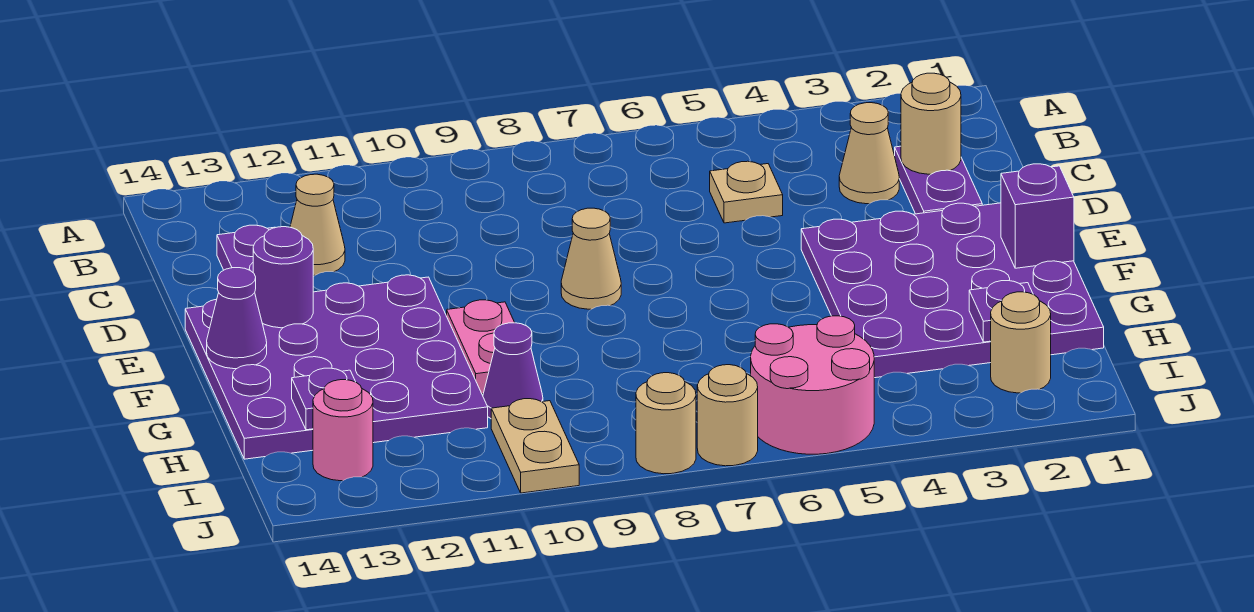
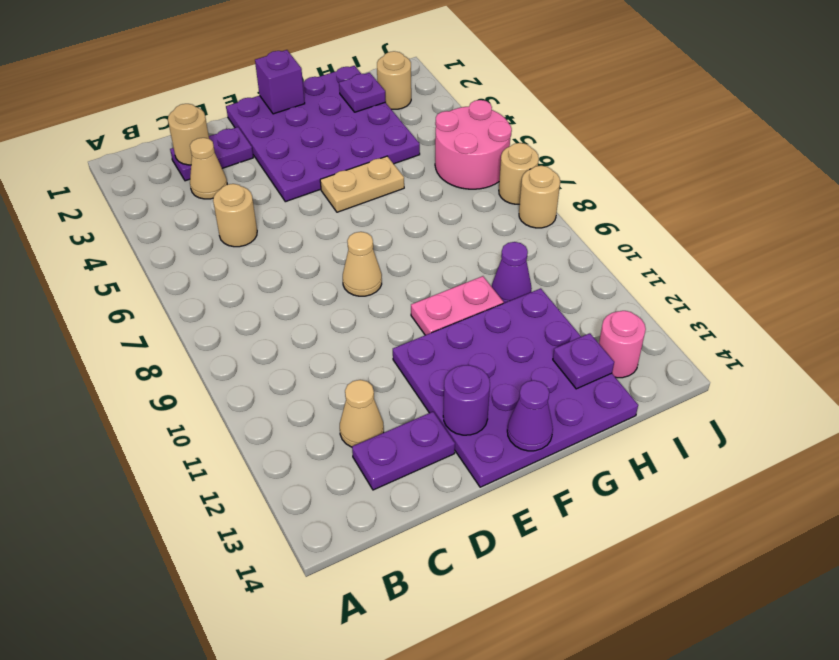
tan 1x1 plate [710,161,783,223] -> tan 1x1 round brick [213,184,257,247]
tan 1x2 plate [491,399,579,493] -> tan 1x2 plate moved to [320,156,404,212]

